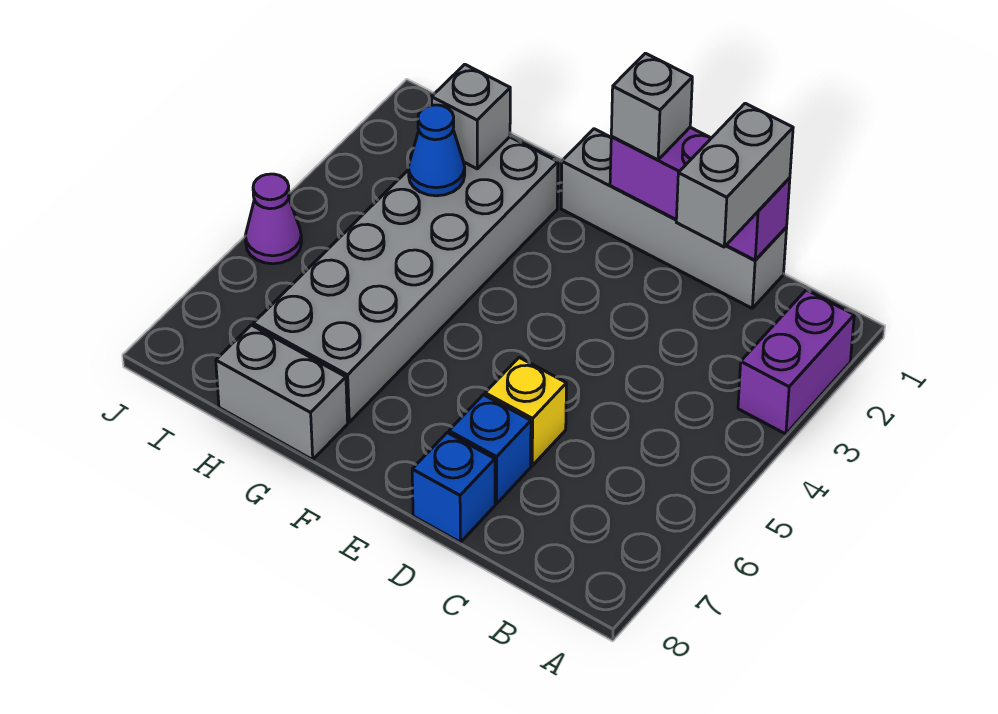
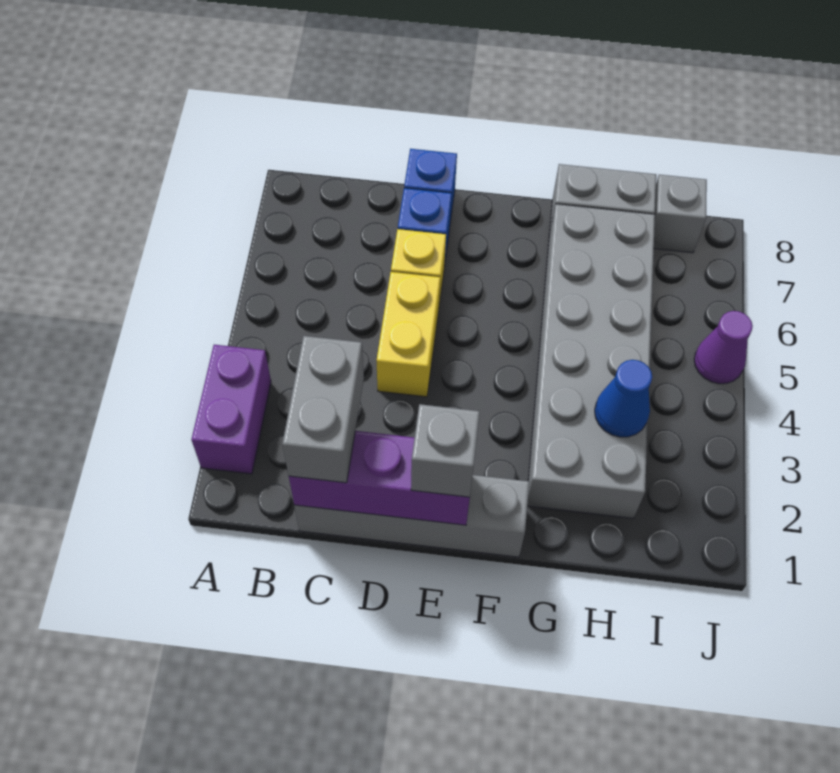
none -> yellow 1x2 brick [376,272,440,397]
grey 1x1 brick [432,64,510,169] -> grey 1x1 brick moved to [654,175,707,253]

